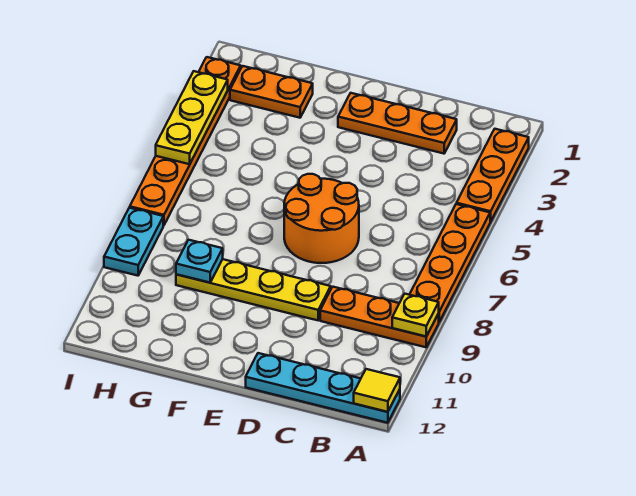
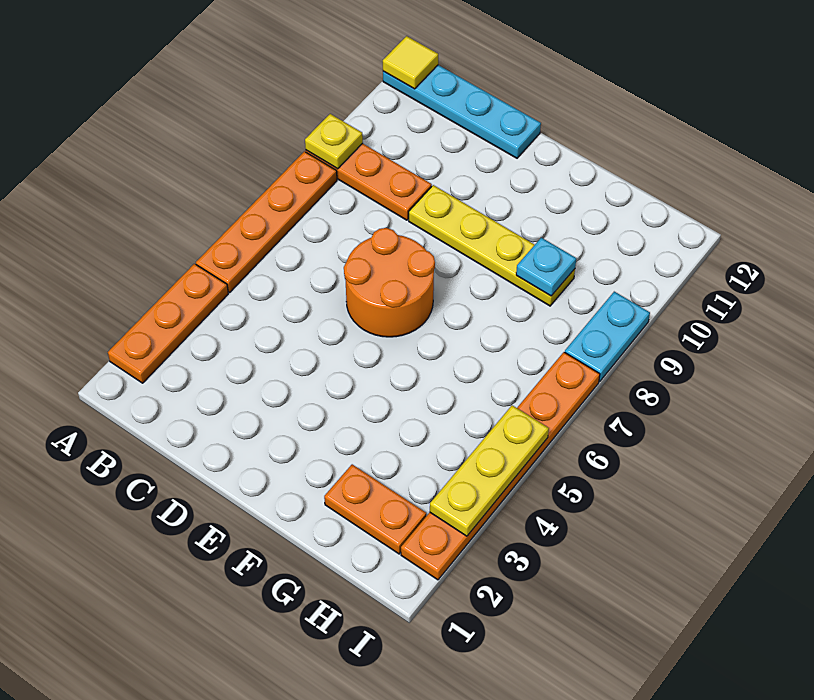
orange 1x3 plate [338,93,457,154] -> none

